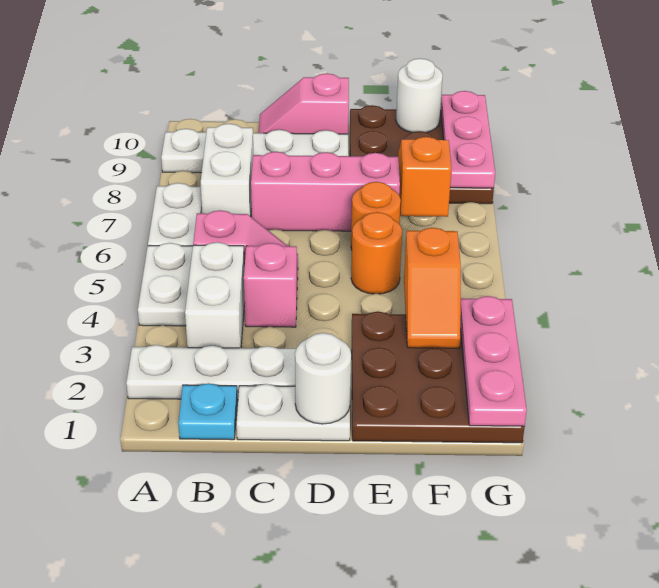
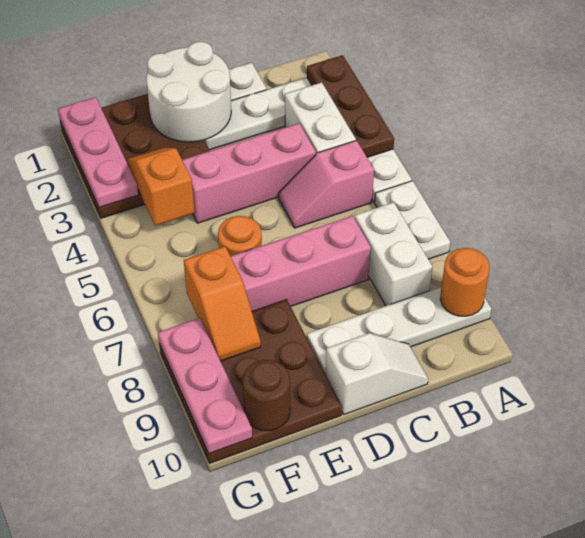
none -> brown 1x3 plate [307,55,394,157]
cyan 1x1 plate [178,383,237,440] -> none
pink 1x1 brick [244,243,297,327] -> pink 1x3 brick [182,123,316,223]
pink 1x2 slope [258,73,349,134] -> white 1x2 slope [325,333,428,414]
white 1x1 round brick [295,333,351,424] -> white 2x2 round brick [146,42,231,142]
orange 1x1 round brick [351,212,402,294] -> orange 1x1 round brick moved to [440,248,489,316]
white 1x1 round brick [396,58,443,133] -> brown 1x1 round brick [243,360,290,431]

